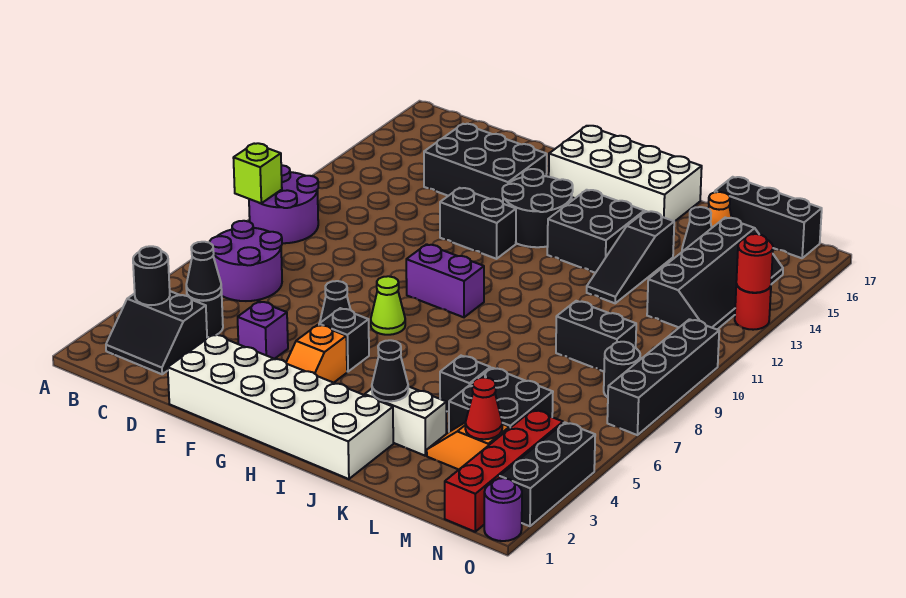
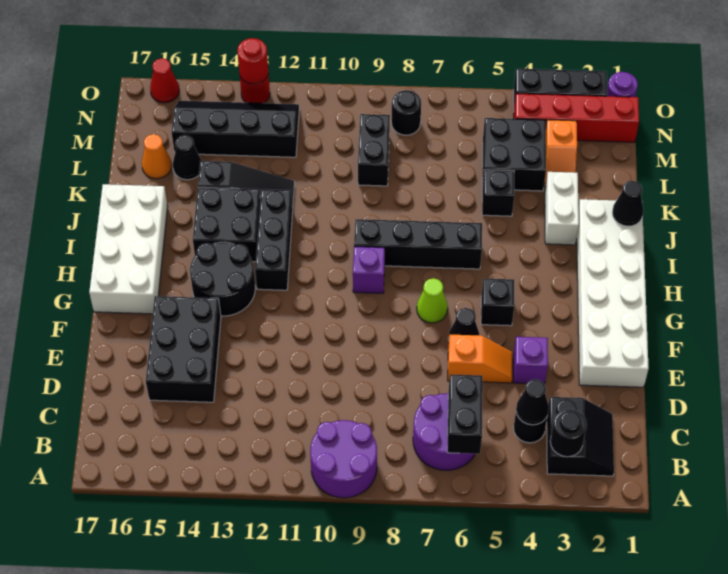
lime 1x1 brick [233,143,282,203] -> none
black 1x2 brick [440,188,516,259] -> black 1x2 brick moved to [447,374,483,454]
orange 1x2 slope [286,325,347,383] -> orange 1x2 slope moved to [448,335,512,383]
purple 1x2 brick [406,244,484,317] -> purple 1x1 brick [353,247,385,293]
black 1x1 cone [372,340,408,401] -> black 1x1 cone moved to [612,181,643,226]
black 1x3 brick [715,177,822,258] -> black 1x3 brick moved to [255,189,293,290]
red 1x1 cone [465,377,502,439] -> red 1x1 cone moved to [150,58,179,103]
black 1x4 brick [607,319,719,435] -> black 1x4 brick moved to [354,219,482,269]

